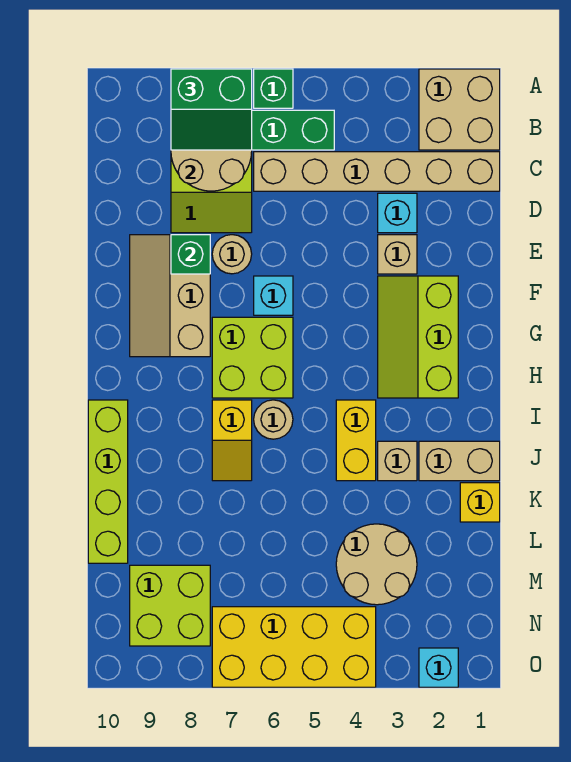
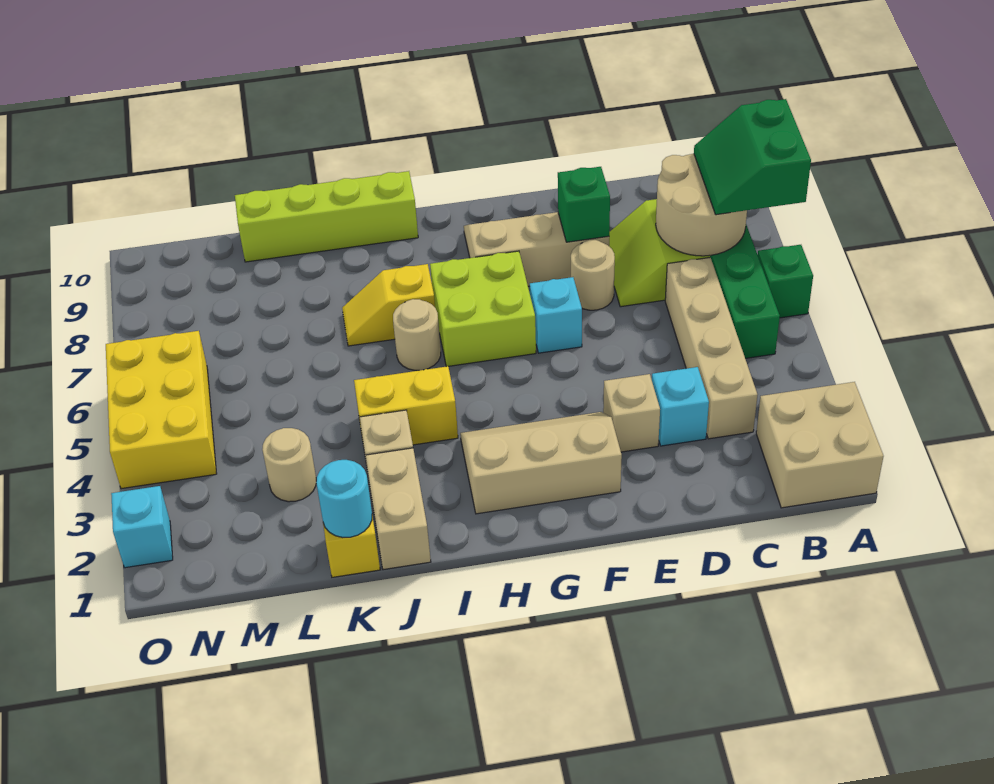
tan 1x6 brick [254,152,500,191] -> tan 1x4 brick [665,258,757,439]
lime 2x3 slope [378,276,458,398] -> tan 2x3 slope [460,412,622,514]
none -> cyan 1x1 round brick [316,460,372,537]
tan 2x2 round brick [336,524,417,605] -> tan 1x1 round brick [262,428,316,502]
lime 2x2 brick [130,565,210,646] -> none
yellow 2x4 brick [212,607,376,687] -> yellow 2x3 brick [106,331,217,489]

